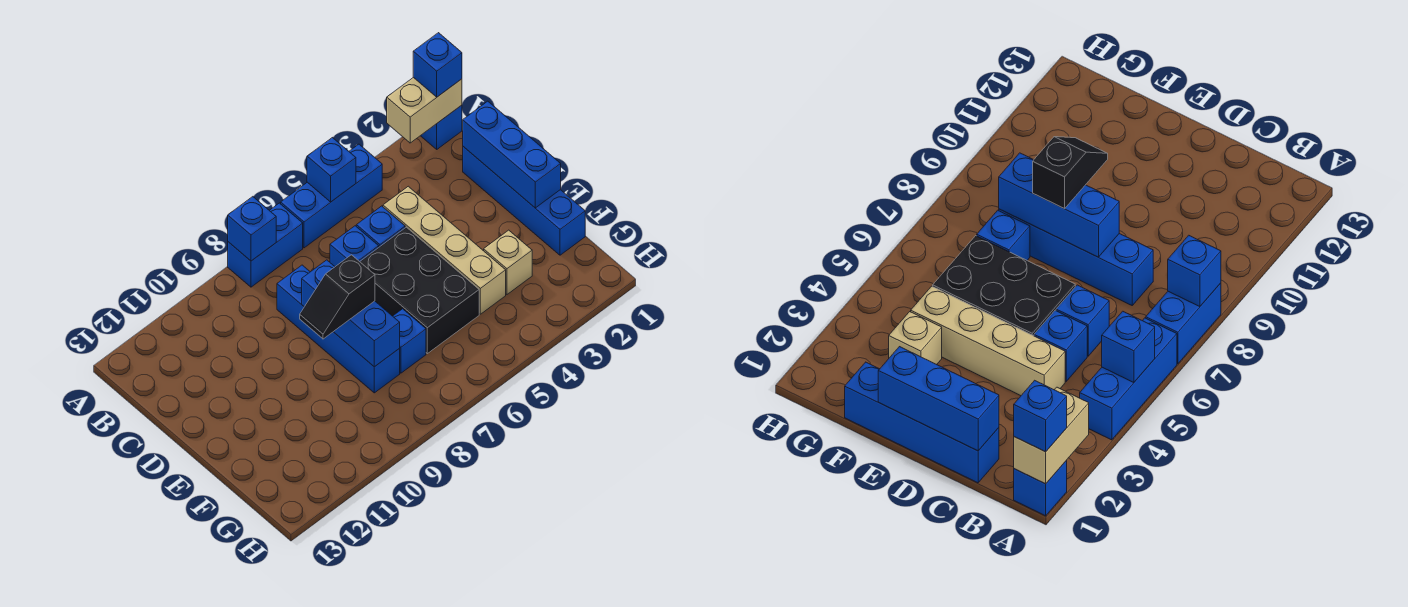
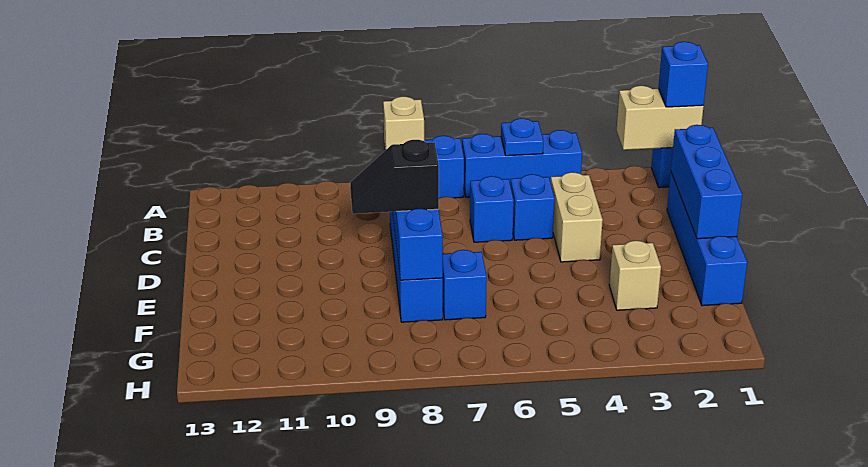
blue 1x1 brick [307,138,356,202] -> blue 1x1 plate [501,119,544,156]
blue 1x1 brick [228,197,276,261] -> tan 1x1 brick [383,97,424,150]
tan 1x4 brick [383,186,506,314] -> tan 1x2 brick [551,172,603,262]
black 2x3 brick [360,227,479,354] -> none

